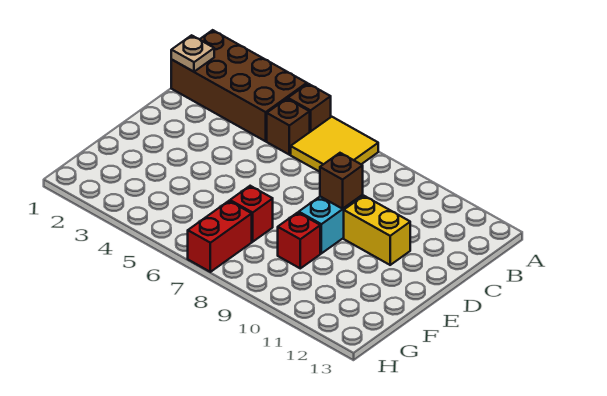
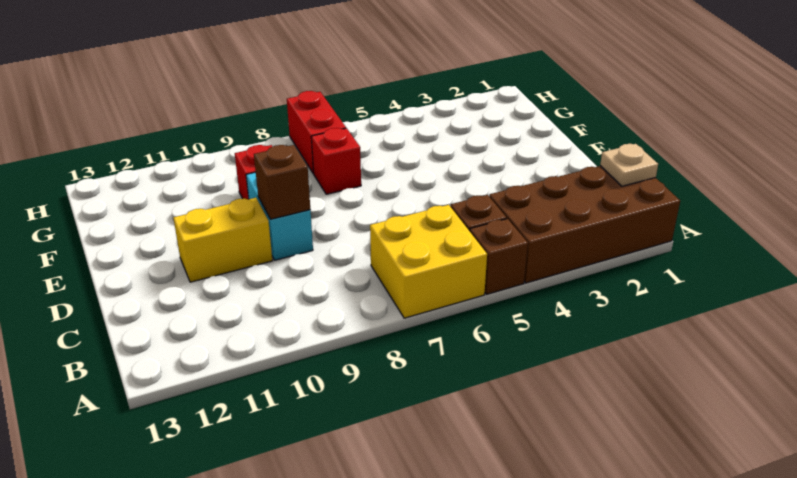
yellow 2x2 tile [291,117,378,172] -> yellow 2x2 brick [370,205,487,318]

